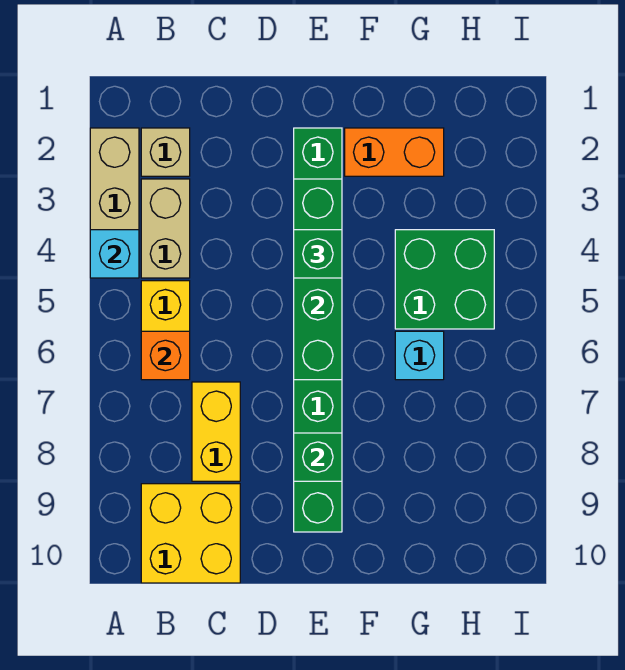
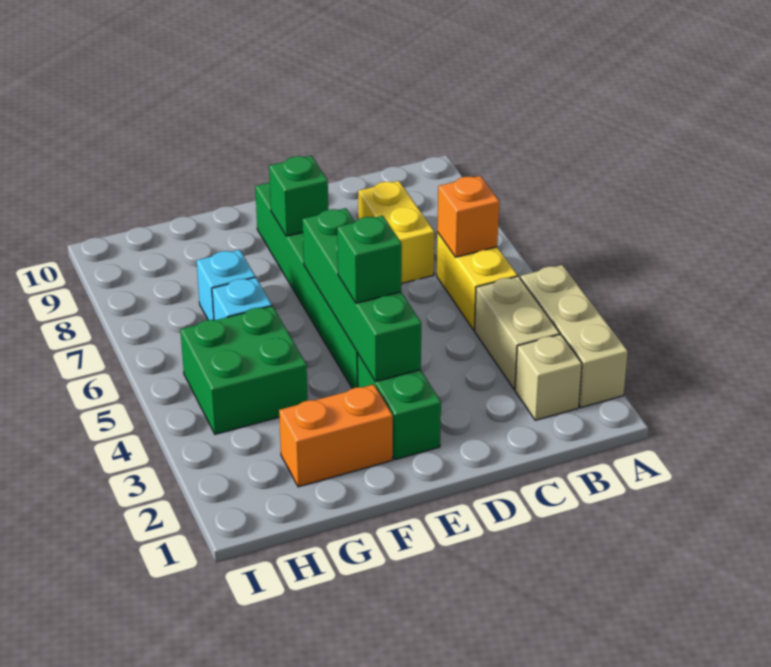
cyan 1x1 brick [90,230,139,278] -> cyan 1x1 brick moved to [197,250,255,320]
yellow 2x2 brick [141,484,240,583] -> none

